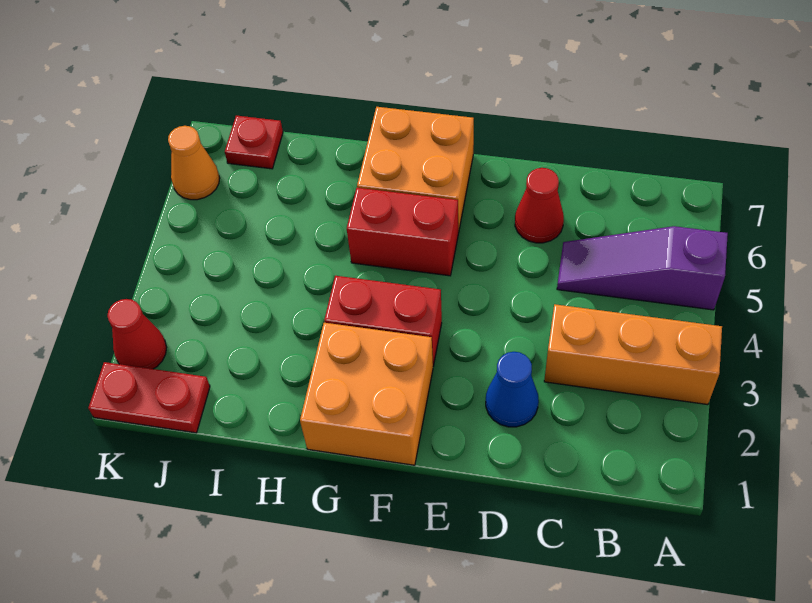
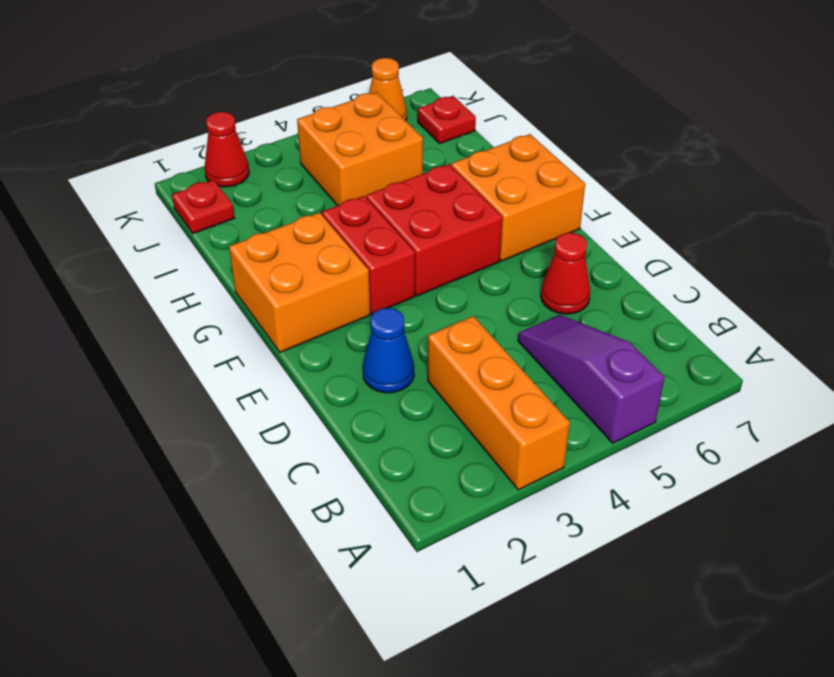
red 1x2 brick [347,188,458,276] -> red 2x2 brick [366,164,502,296]
none -> orange 2x2 brick [297,92,423,206]
red 1x2 plate [88,362,210,433] -> red 1x1 plate [172,180,234,234]

